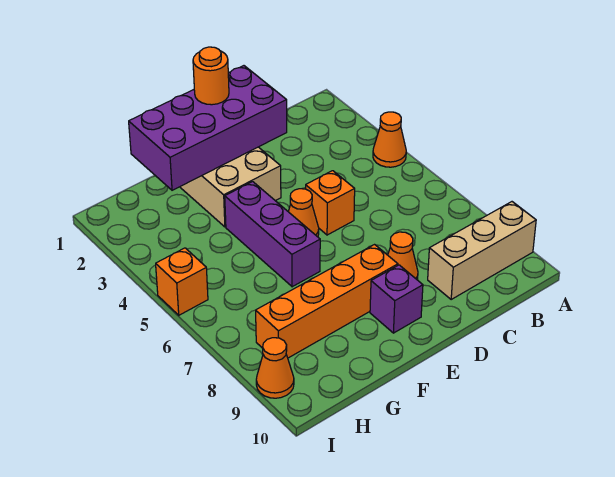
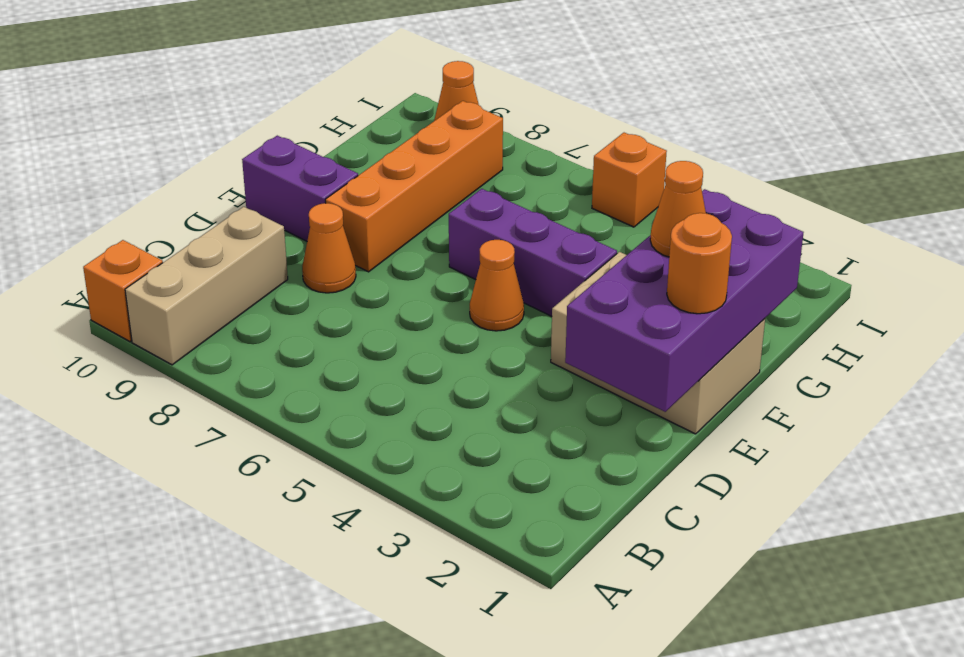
orange 1x1 cone [373,112,406,167] -> orange 1x1 cone moved to [650,161,706,257]
orange 1x1 brick [306,171,355,235] -> orange 1x1 brick moved to [83,240,163,342]
purple 1x1 brick [370,265,423,333] -> purple 1x2 brick [242,136,358,241]

